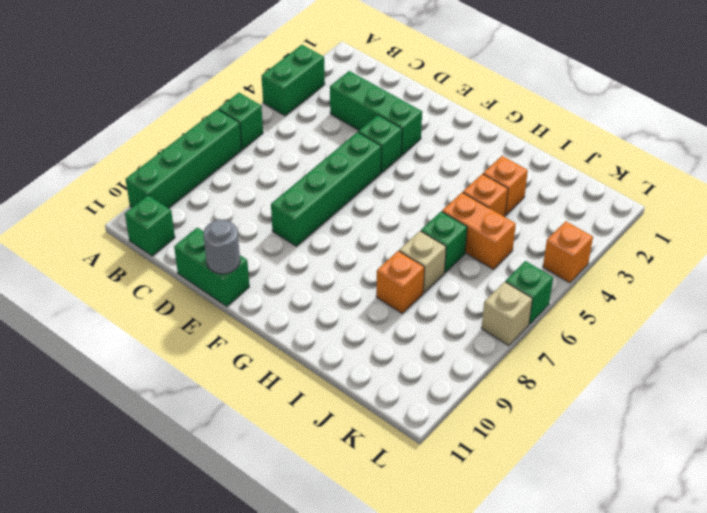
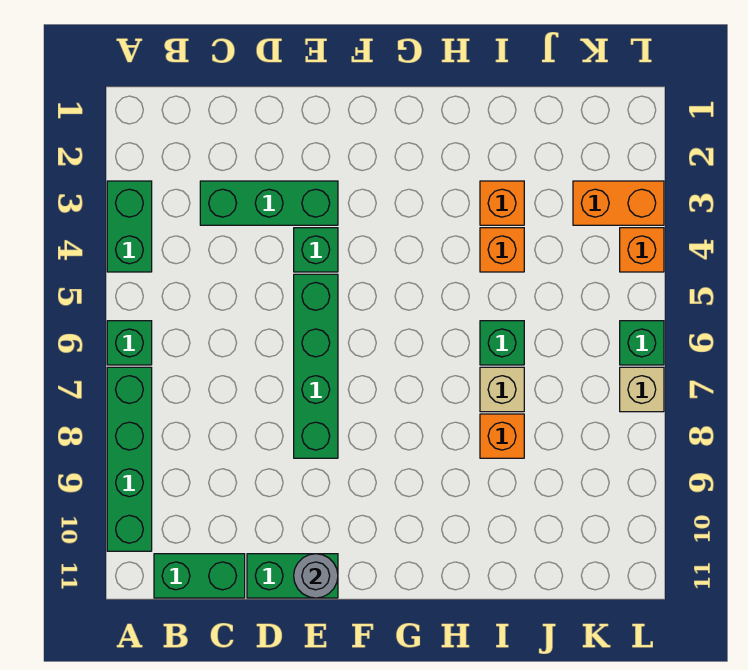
green 1x1 brick [125,195,175,256] -> green 1x2 brick [154,554,245,598]
orange 1x2 brick [442,193,516,269] -> orange 1x2 brick moved to [573,181,664,225]

